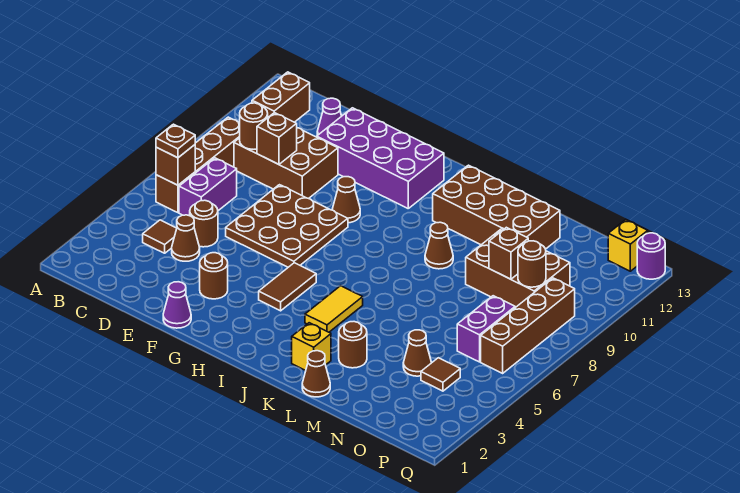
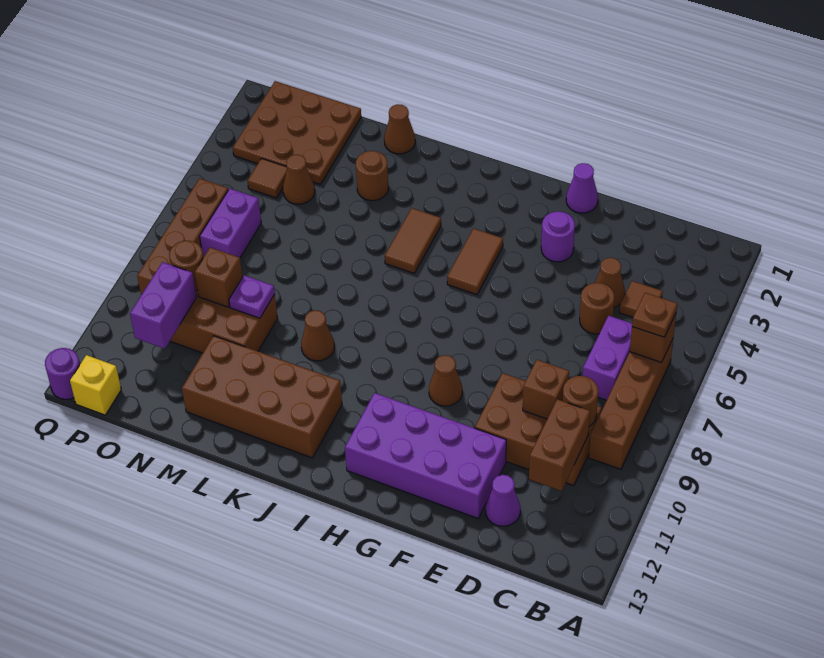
brown 3x3 plate [226,185,348,267] -> brown 3x3 plate moved to [233,81,361,184]
brown 1x1 round brick [200,253,228,299] -> purple 1x1 round brick [541,211,575,262]
yellow 1x2 tile [305,286,363,332] -> brown 1x2 tile [385,208,441,273]
yellow 1x1 brick [292,323,331,371] -> none
none -> purple 1x1 plate [229,275,275,318]
none -> purple 1x2 brick [130,262,196,349]

